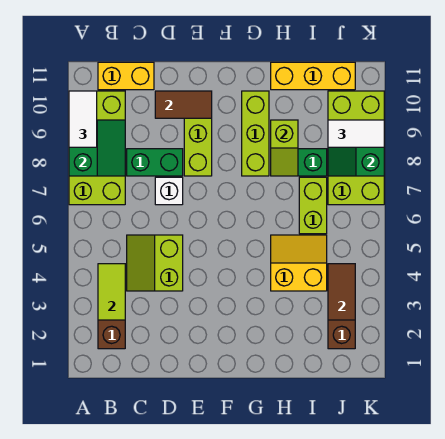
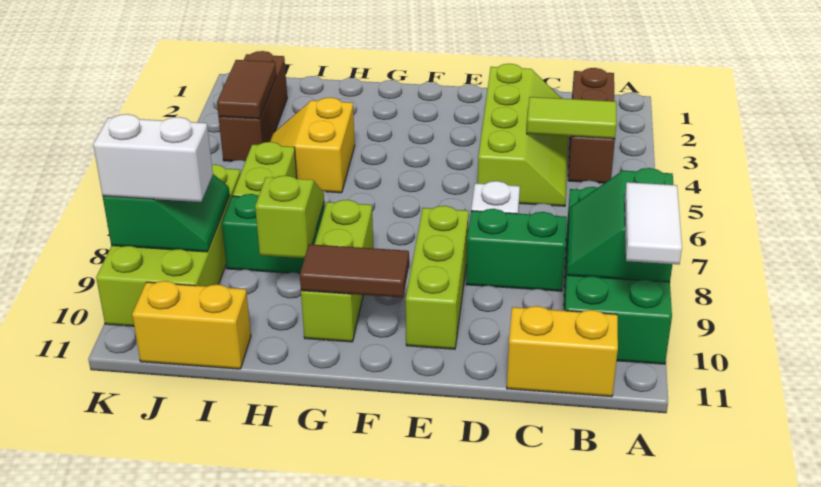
lime 2x4 brick [69,91,125,205] -> green 2x4 brick [564,187,672,364]
lime 1x2 tile [98,264,125,320] -> lime 1x2 tile turned to [527,97,617,139]
lime 2x2 slope [127,235,183,291] -> lime 2x4 slope [478,64,568,206]
brown 1x2 tile [155,91,212,118] -> brown 1x2 tile moved to [300,244,409,298]
yellow 2x2 slope [271,235,327,291] -> yellow 2x2 slope turned to [270,98,355,193]
yellow 1x3 brick [271,62,355,90] -> yellow 1x2 brick [132,281,251,369]
white 1x2 tile [328,120,384,147] -> white 1x2 brick [93,114,213,202]

